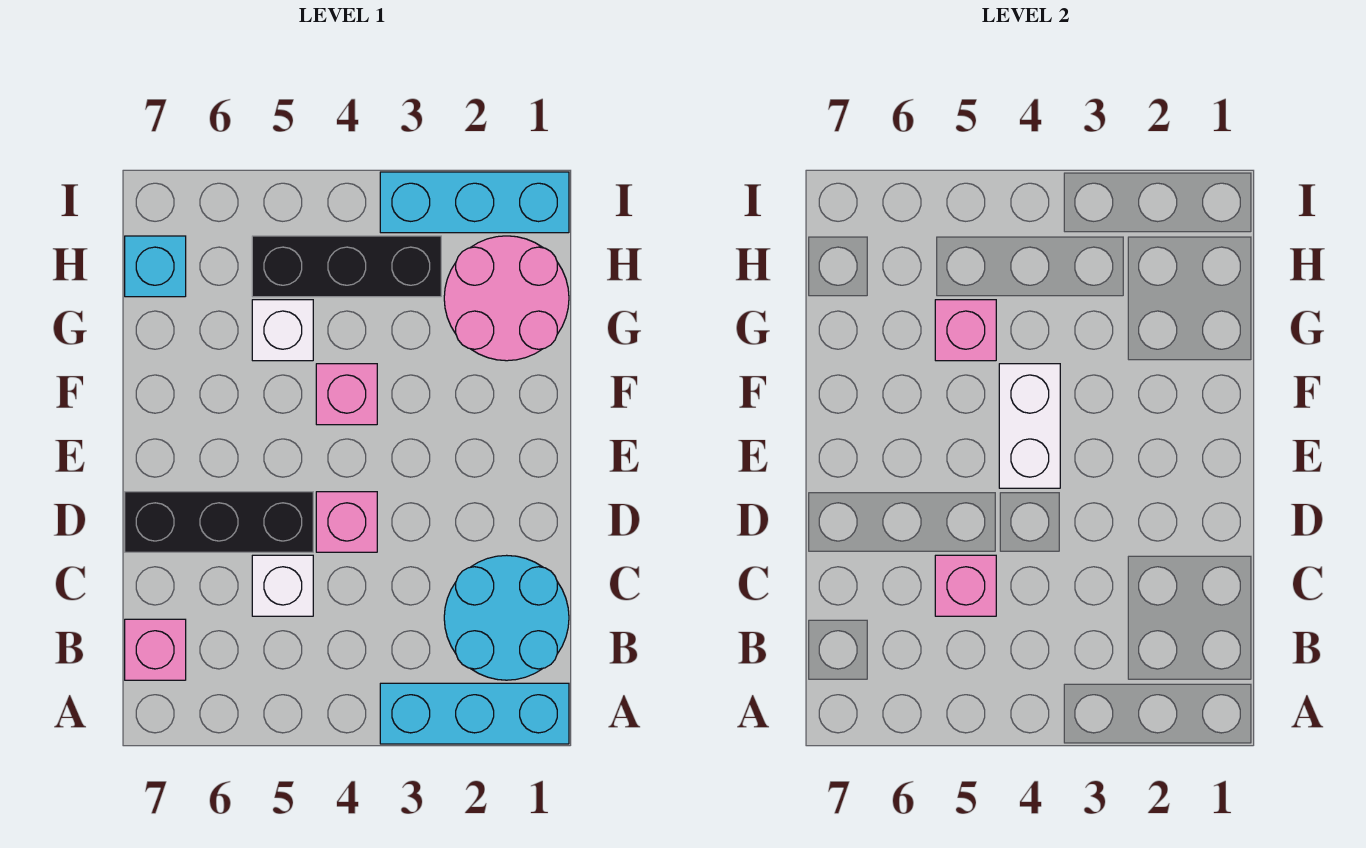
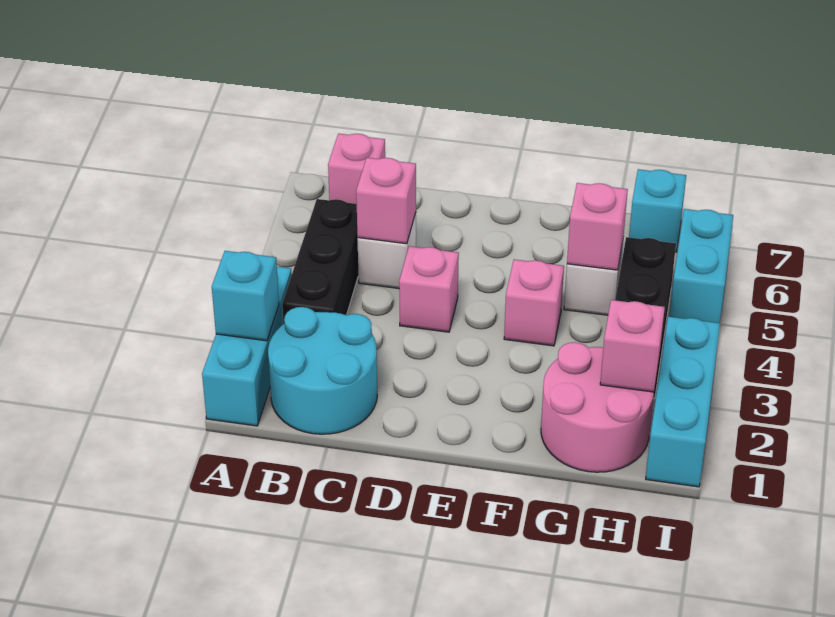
none -> cyan 1x1 brick [212,251,279,341]
black 1x3 brick [125,492,313,552] -> black 1x3 brick moved to [282,199,358,324]
white 1x2 brick [999,364,1060,488] -> none
none -> pink 1x1 brick [600,300,665,392]
none -> cyan 1x2 brick [669,209,733,323]

